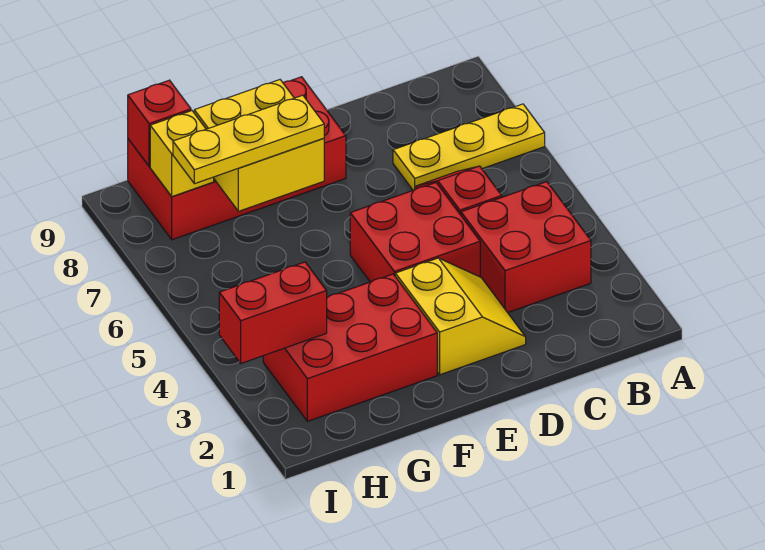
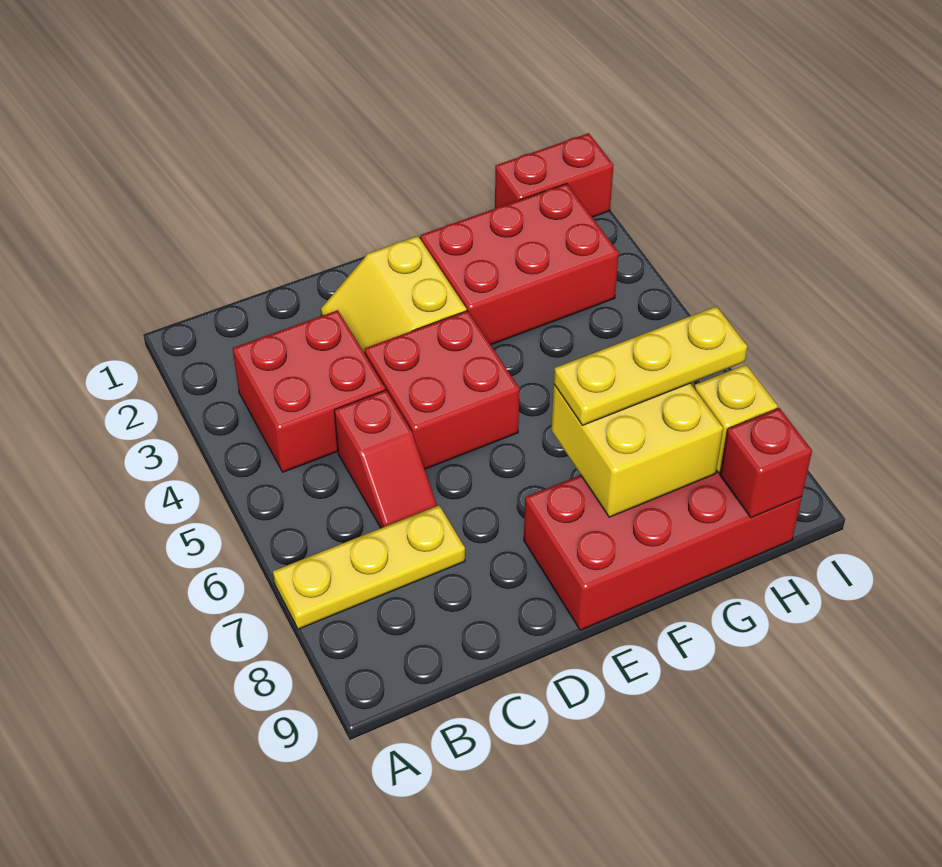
red 1x2 brick [219,262,327,363] -> red 1x2 brick moved to [495,133,614,217]

